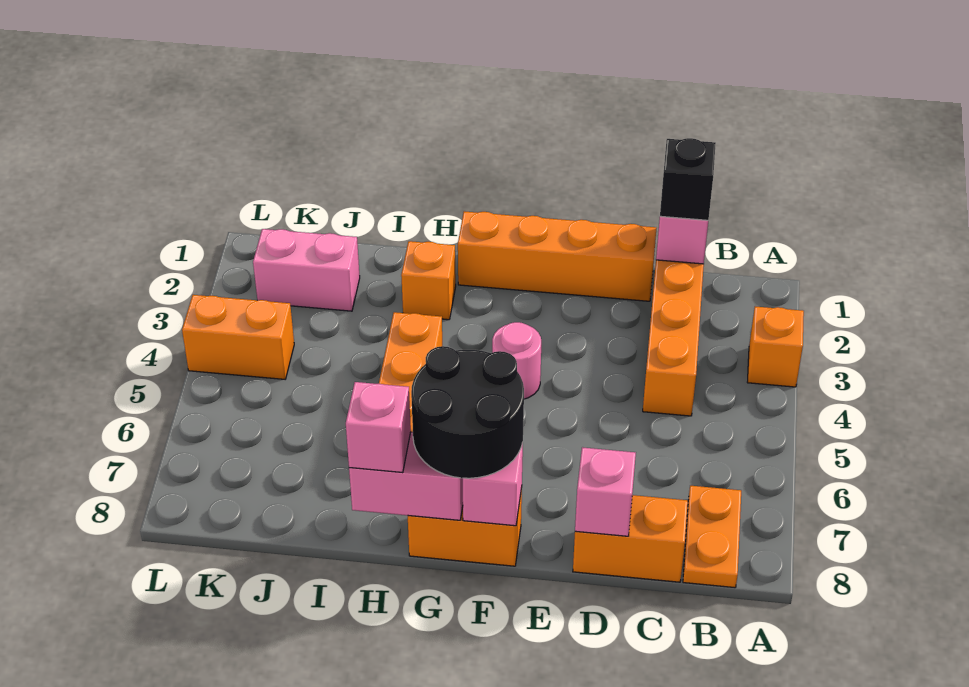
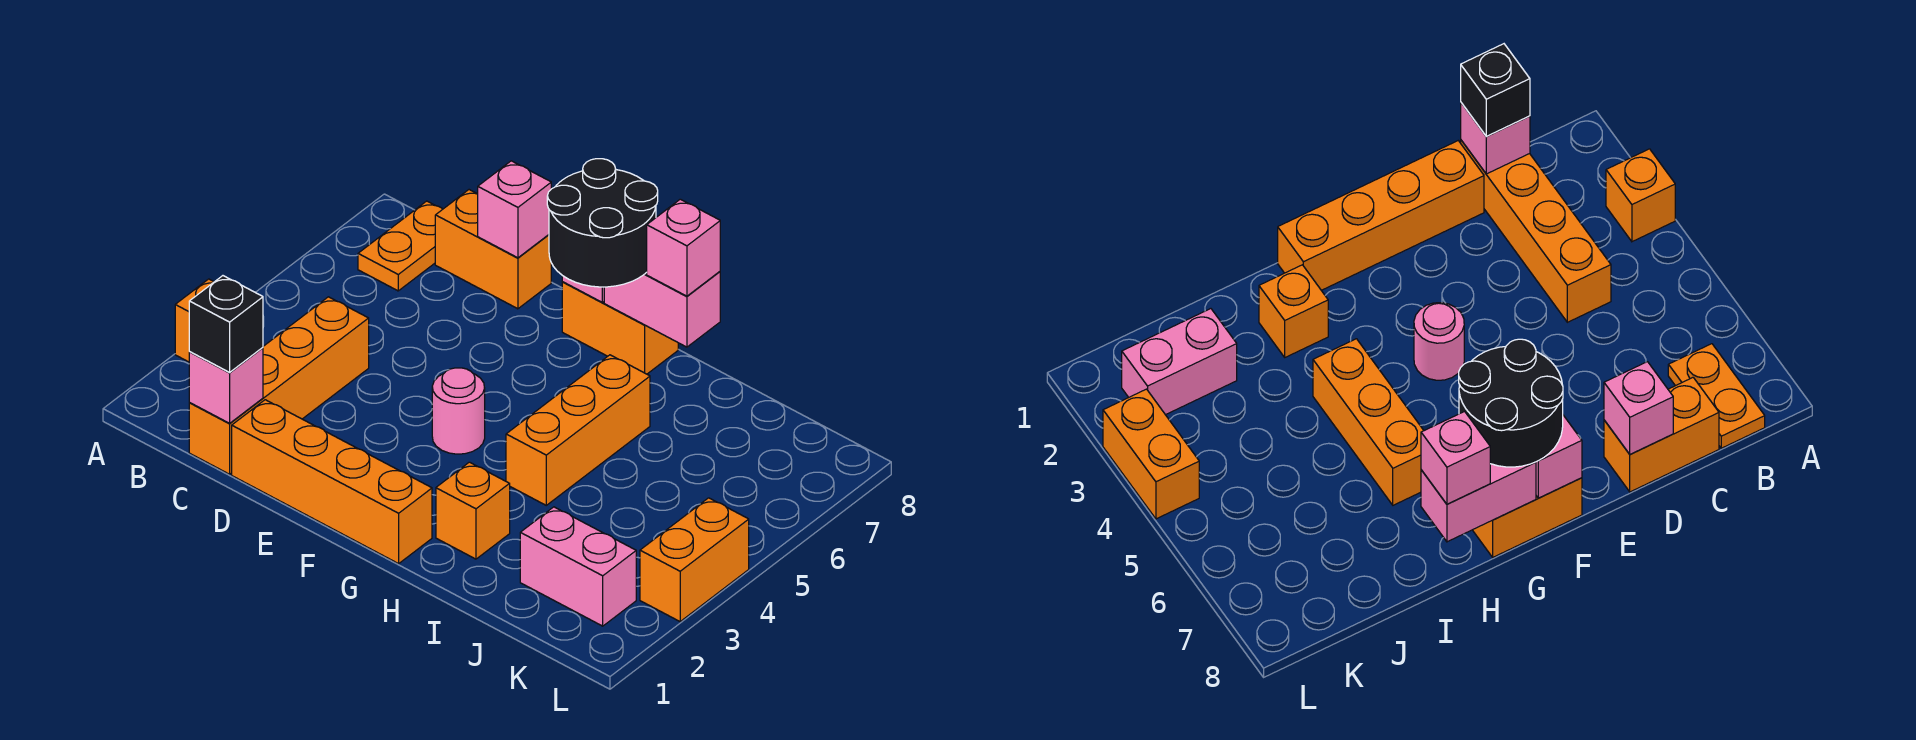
orange 1x2 brick [182,295,294,379] -> orange 1x2 brick turned to [640,498,749,621]

